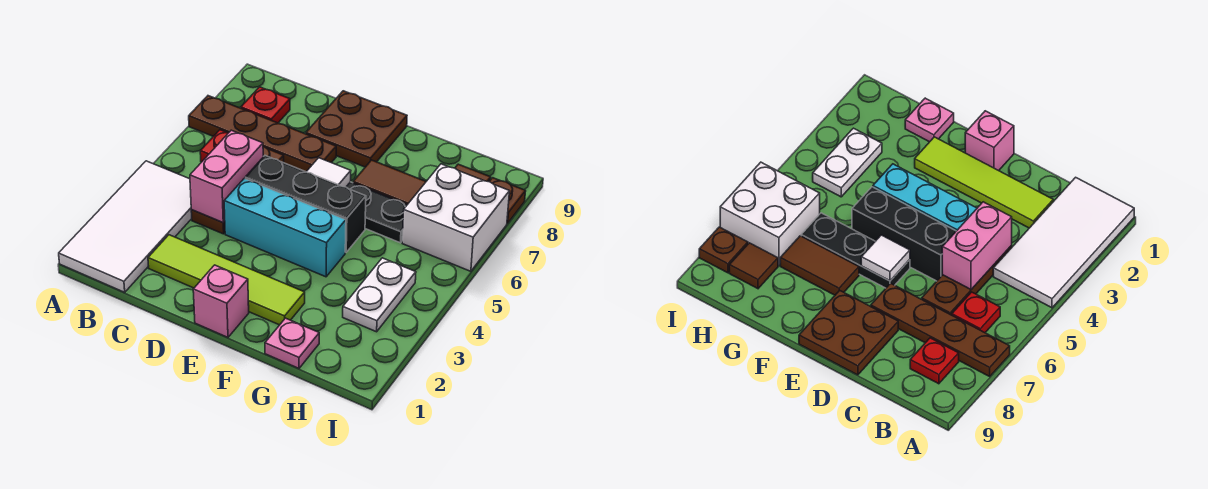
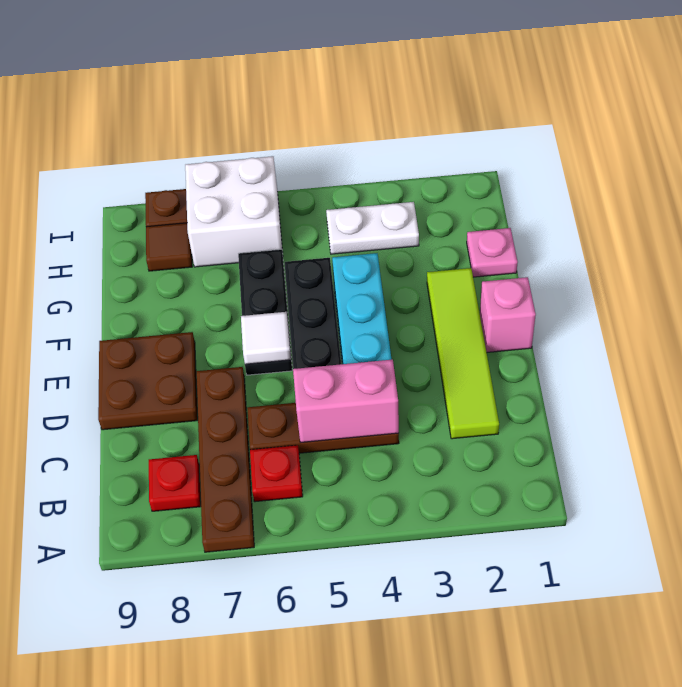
white 2x4 tile [59,161,192,292] -> none
brown 1x2 tile [353,160,426,205] -> none

